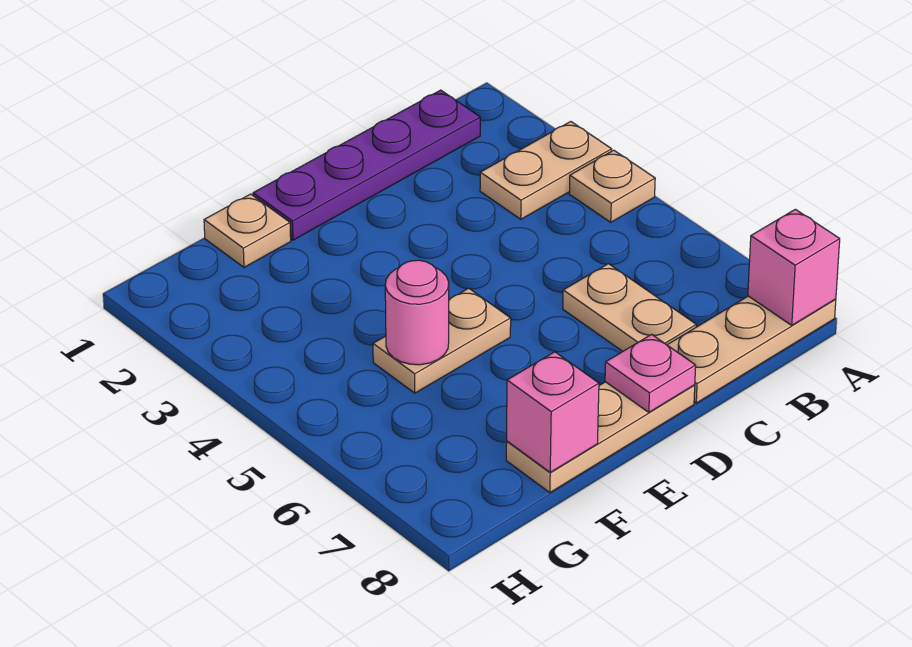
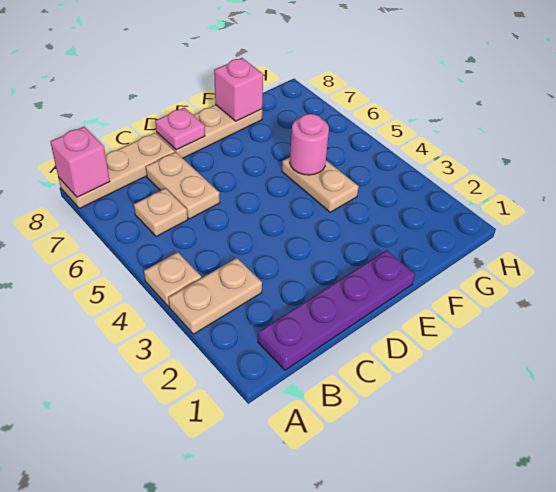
tan 1x2 plate [373,288,511,393] -> tan 1x2 plate turned to [282,157,359,212]
tan 1x1 plate [204,194,291,267] -> tan 1x1 plate moved to [134,188,188,237]

